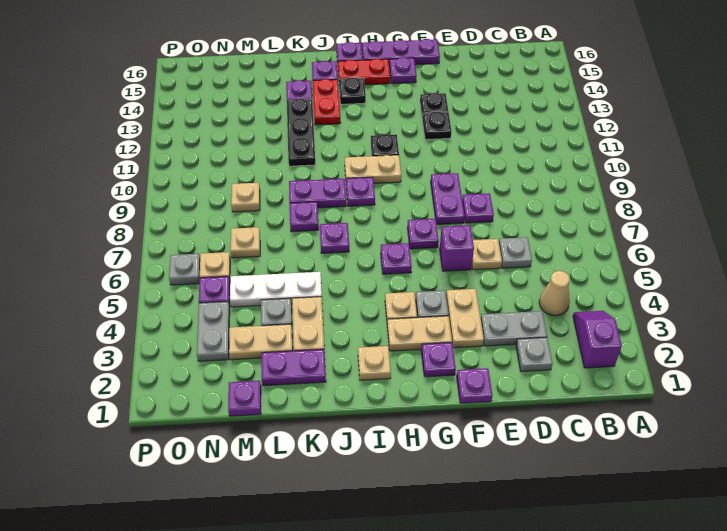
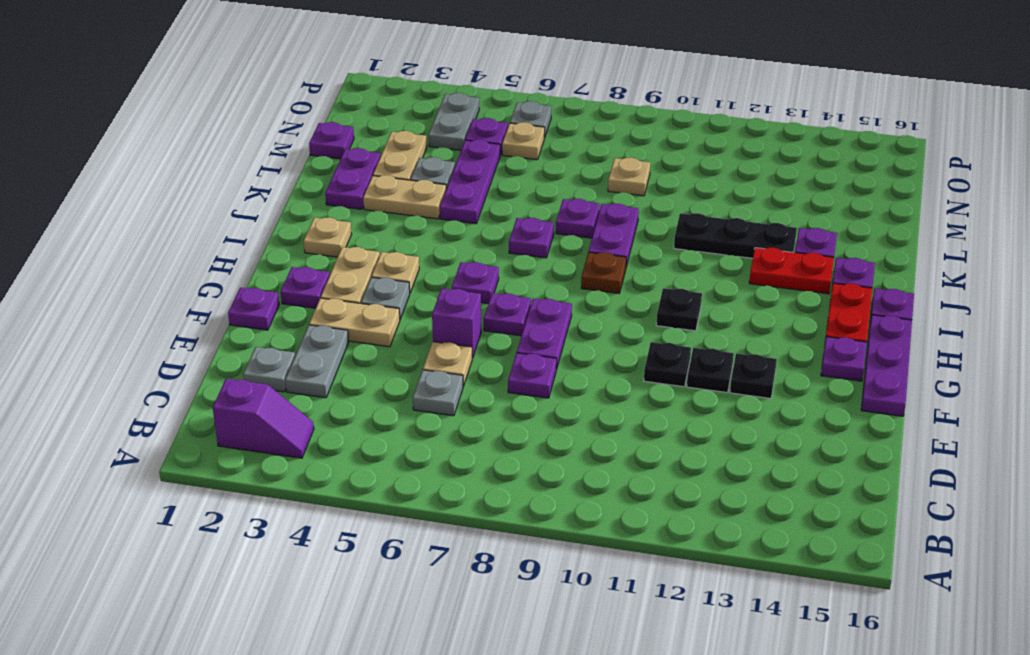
tan 1x1 cone [539,271,570,316] -> none
purple 1x2 plate [431,173,465,224] -> purple 1x2 plate turned to [517,299,572,369]
tan 1x2 plate [345,155,401,183] -> none
purple 1x1 plate [346,177,375,206] -> brown 1x1 plate [581,252,626,293]
black 1x1 plate [339,78,366,104] -> black 1x1 plate moved to [644,342,691,387]
white 1x3 plate [230,272,322,307] -> purple 1x3 plate [440,140,500,224]
tan 1x1 plate [231,227,260,258] -> none
grey 1x2 plate [197,302,230,361] -> grey 1x2 plate turned to [429,93,479,150]

